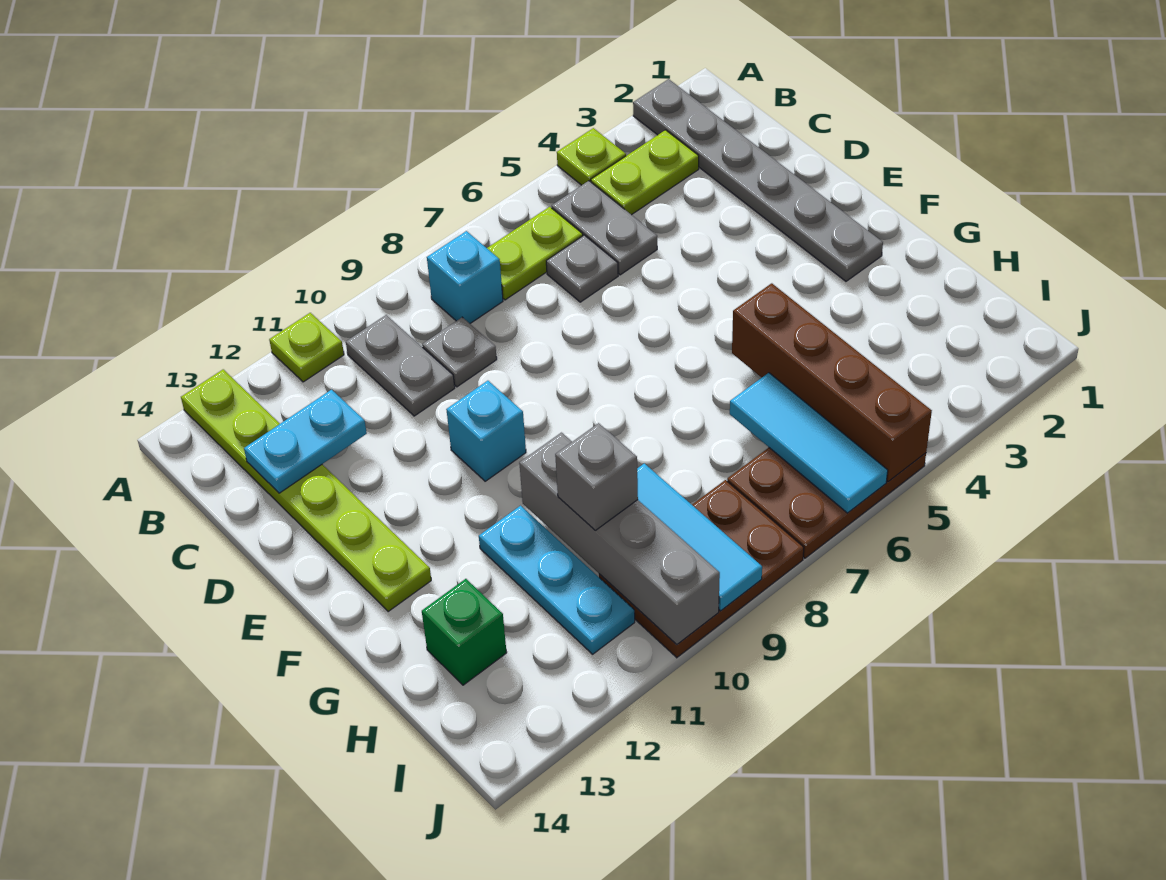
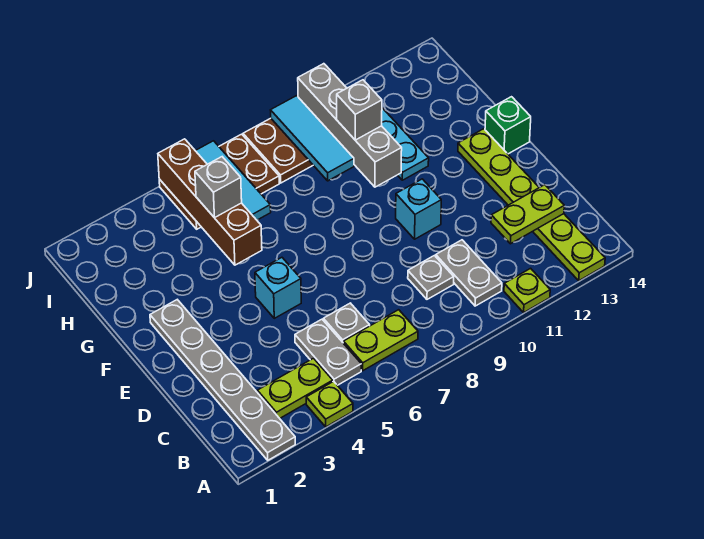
cyan 1x1 brick [427,231,503,323] -> cyan 1x1 brick moved to [255,258,301,318]
cyan 1x2 plate [244,389,367,493] -> lime 1x2 plate [491,185,564,244]
none -> grey 1x1 brick [195,157,242,218]
green 1x1 brick [422,579,507,685] -> green 1x1 brick moved to [485,97,531,154]

